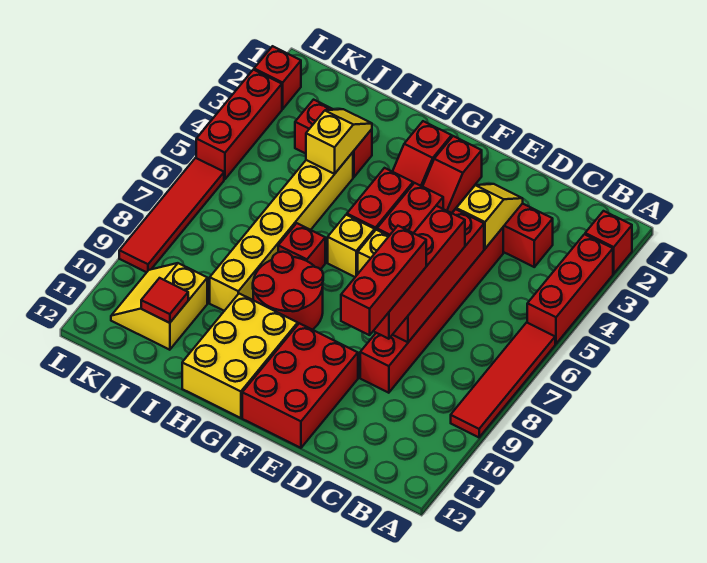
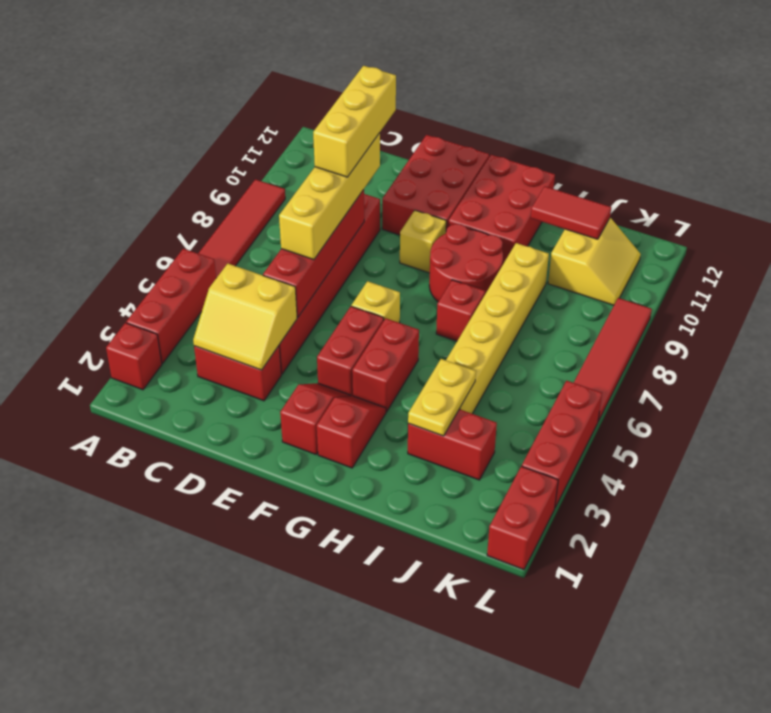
yellow 1x2 slope [456,184,523,249] -> yellow 2x2 slope [193,264,297,370]
red 1x4 brick [374,206,465,339] -> yellow 1x4 brick [279,133,380,260]
red 1x3 brick [341,226,426,335] -> yellow 1x3 brick [313,66,396,177]
yellow 1x1 brick [328,215,375,277] -> yellow 1x1 brick moved to [400,210,446,273]
yellow 2x3 brick [182,294,298,418] -> red 2x3 brick [448,155,555,264]
yellow 1x2 slope [306,109,372,174] -> yellow 1x2 plate [408,359,476,436]
red 1x1 tile [141,278,188,323] -> red 1x2 tile [531,186,611,239]
red 1x1 brick [254,46,301,109] -> red 1x2 brick [487,466,558,570]

